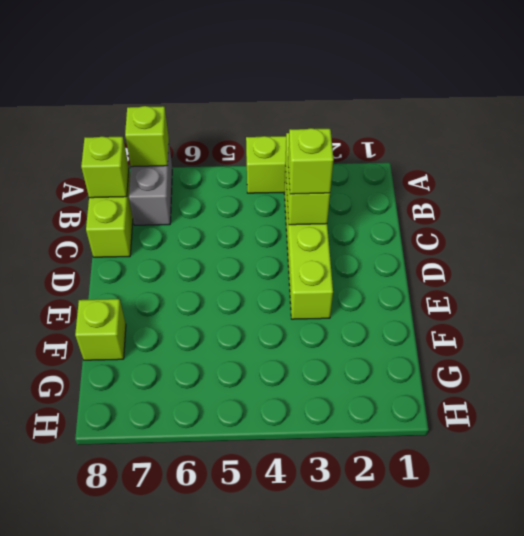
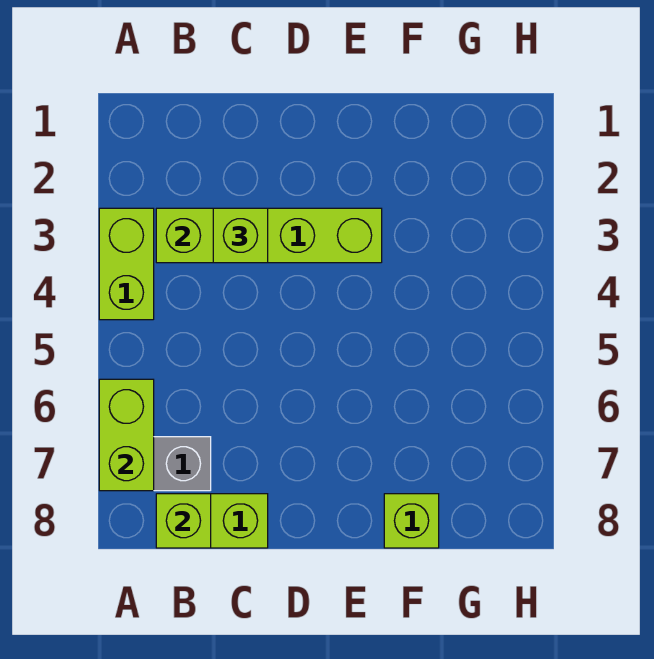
lime 1x1 brick [125,106,169,167] -> lime 1x2 brick [99,379,154,491]

